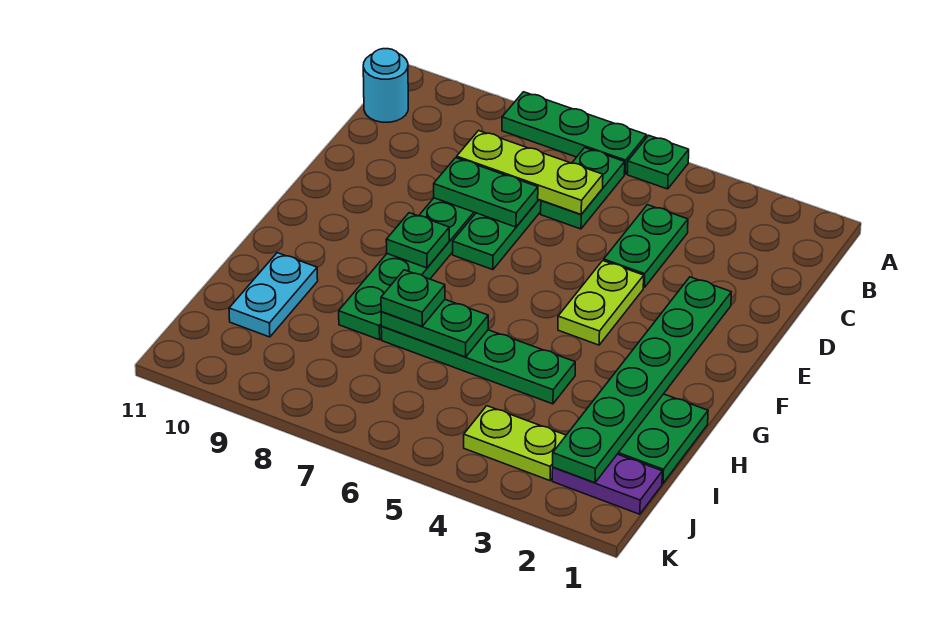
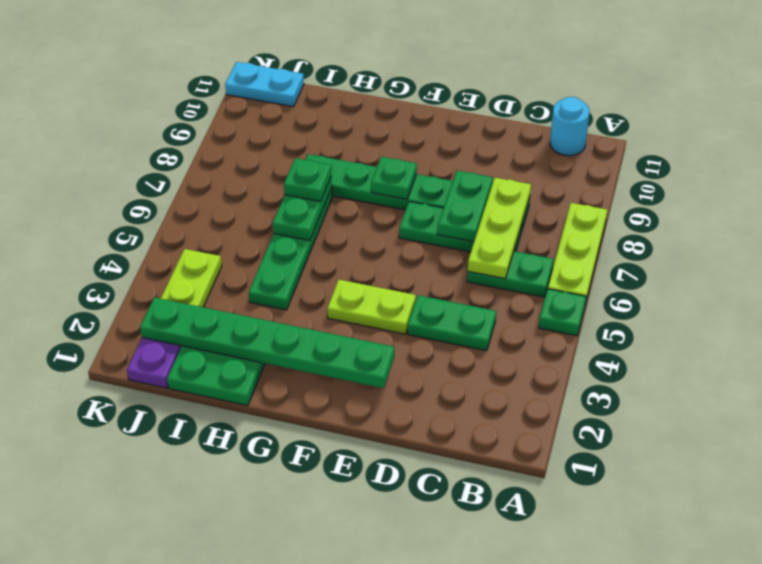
green 1x3 plate [502,92,647,174] -> lime 1x3 plate [548,203,607,303]
cyan 1x2 plate [229,253,318,337] -> cyan 1x2 plate moved to [225,62,304,107]

